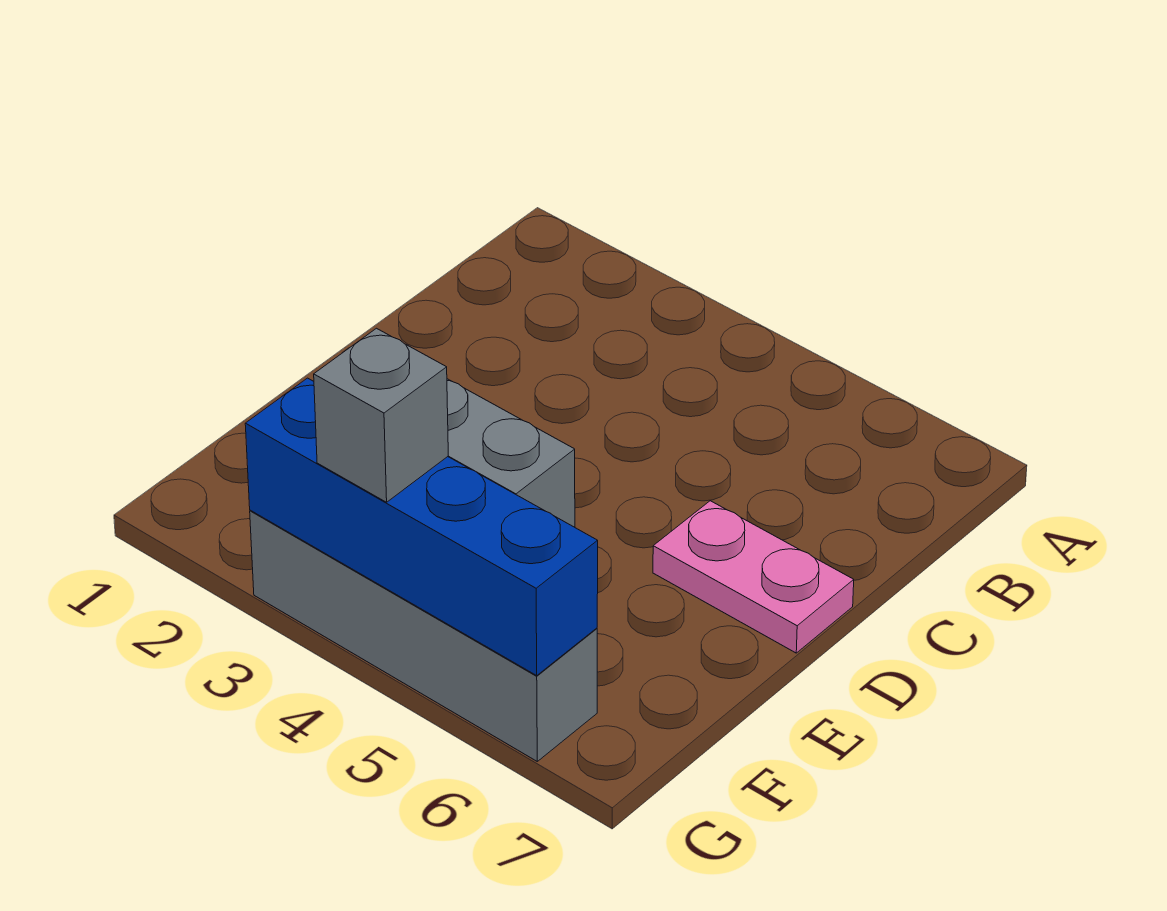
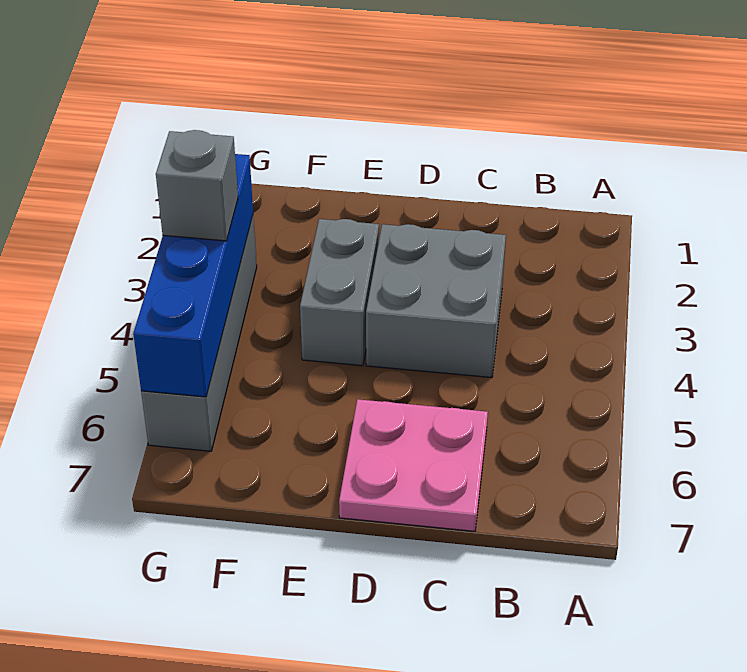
none -> grey 2x2 brick [366,224,506,378]
pink 1x2 plate [653,501,854,653] -> pink 2x2 plate [339,399,488,531]

